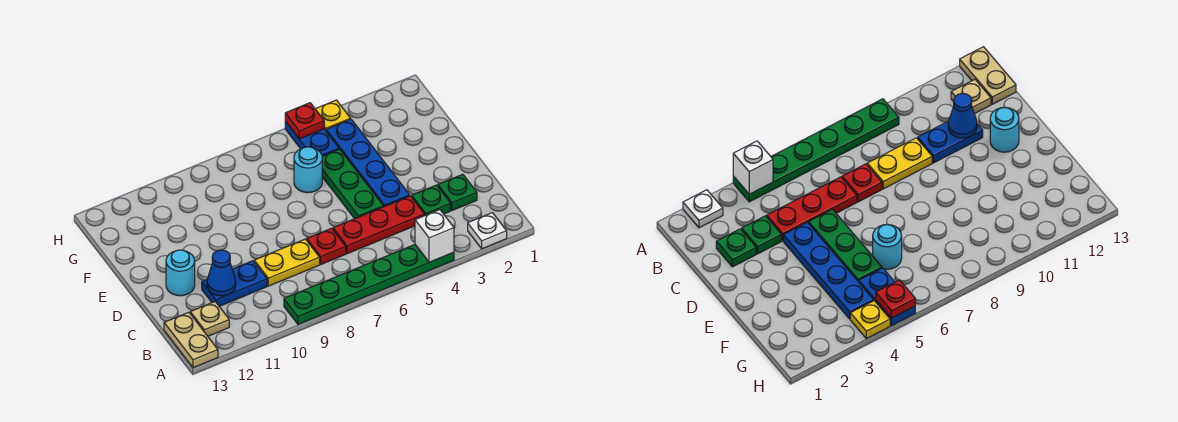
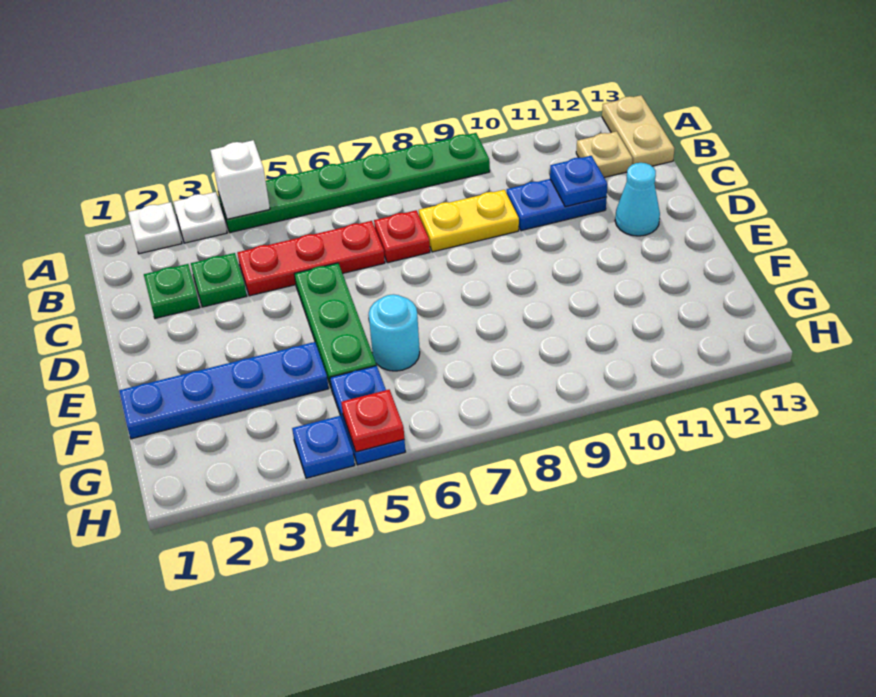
none -> white 1x1 plate [173,192,227,243]
blue 1x1 cone [207,250,236,296] -> blue 1x1 plate [550,156,607,207]
blue 1x4 plate [326,119,410,207] -> blue 1x4 plate turned to [119,342,329,439]
cyan 1x1 round brick [166,250,195,296] -> cyan 1x1 cone [615,163,660,236]
yellow 1x1 plate [316,100,351,130] -> blue 1x1 plate [292,416,355,478]

